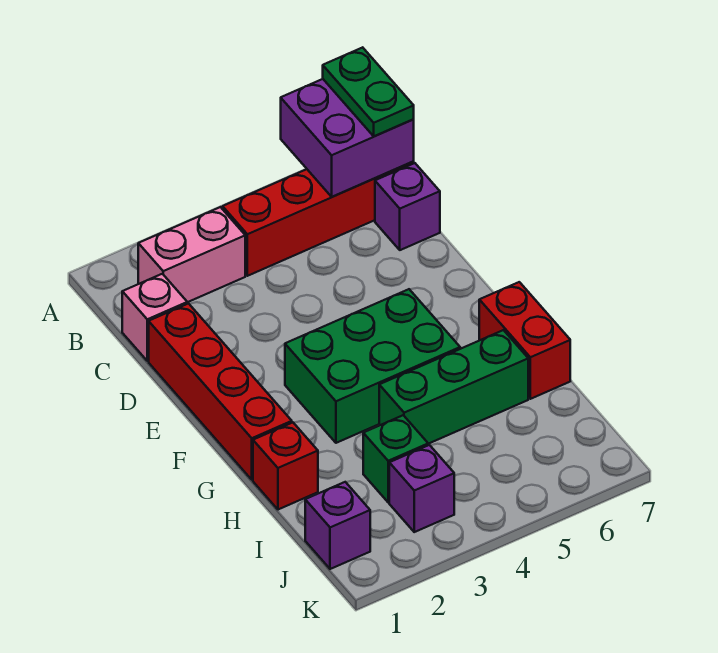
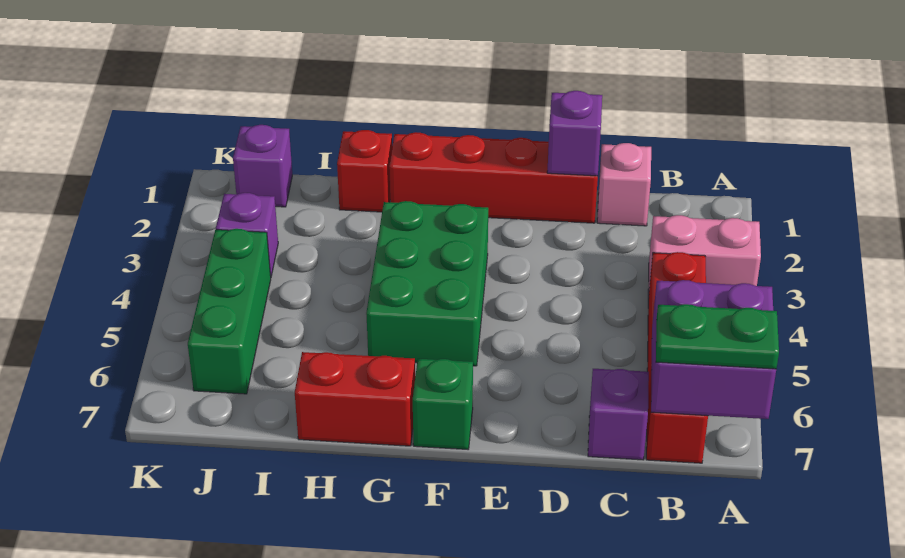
pink 1x2 brick [138,207,245,302] -> pink 1x2 brick turned to [648,215,761,298]
none -> purple 1x1 brick [547,91,602,176]
green 1x3 brick [379,330,528,444] -> green 1x3 brick moved to [188,229,271,394]
green 1x1 brick [363,415,428,502] -> green 1x1 brick moved to [413,359,473,449]

